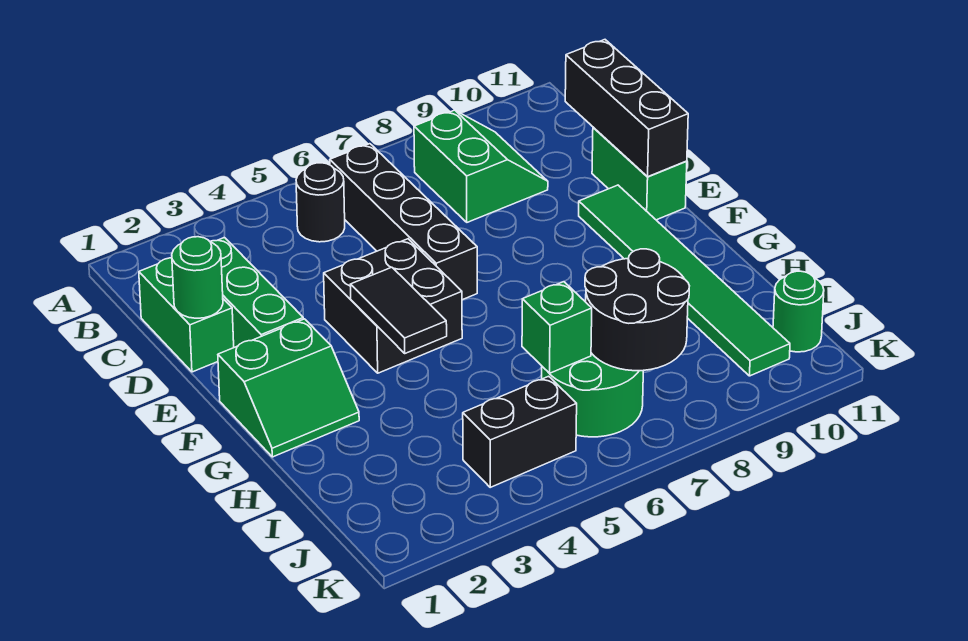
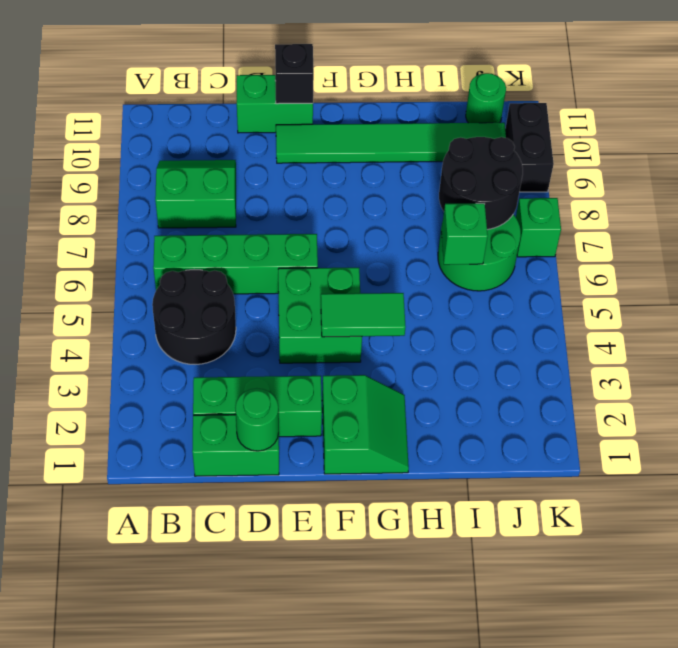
black 1x1 round brick [296,163,345,242] -> black 2x2 round brick [152,270,236,364]
black 1x4 brick [330,144,477,300] -> green 1x4 brick [153,234,318,294]
black 1x3 brick [565,40,688,177] -> black 1x1 brick [275,44,314,104]
black 2x2 brick [324,239,462,373] -> green 2x2 brick [278,268,362,363]
black 1x2 tile [350,267,447,353] -> green 1x2 tile [321,293,406,337]
black 1x2 brick [463,376,577,487] -> black 1x2 brick moved to [505,103,554,192]
none -> green 1x1 brick [516,198,561,257]

